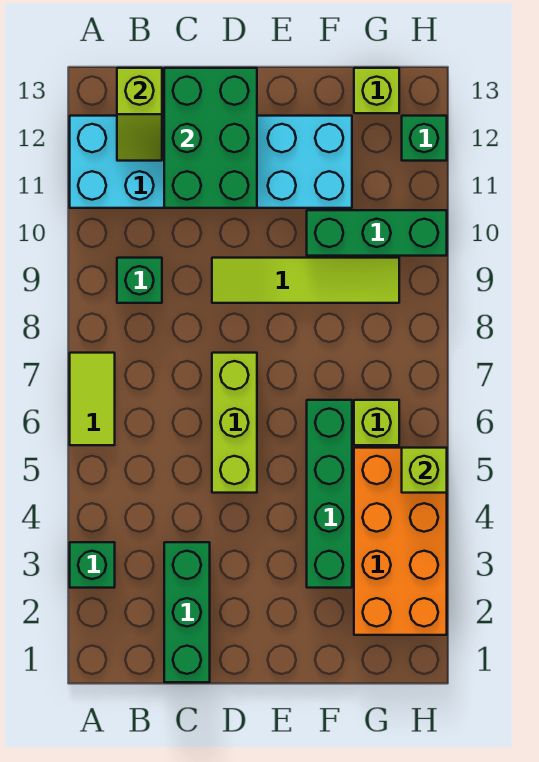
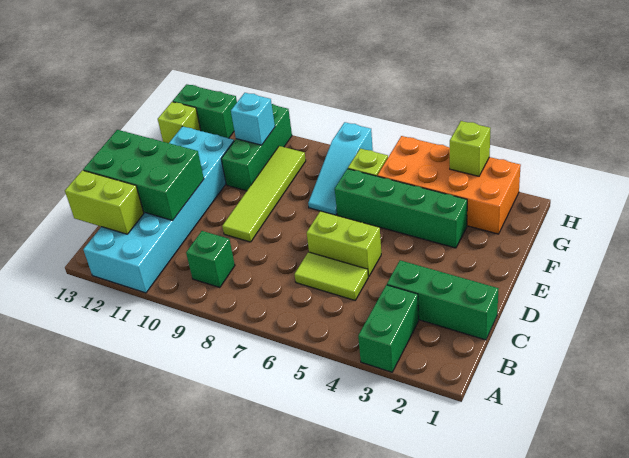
green 1x1 brick [70,542,115,588] -> green 1x2 brick [358,285,419,372]
lime 1x2 tile [70,353,115,445] -> lime 1x2 tile moved to [294,252,368,300]
lime 1x2 slope [117,68,162,161] -> lime 1x2 brick [65,170,144,234]
lime 1x3 brick [212,353,257,493] -> lime 1x2 brick [307,211,381,277]
none -> cyan 1x3 slope [308,122,373,215]
none -> cyan 1x1 brick [231,93,275,145]
lime 1x1 brick [402,448,447,493] -> lime 1x1 brick moved to [450,121,491,176]
green 1x1 brick [402,116,447,161] -> green 1x2 brick [173,84,237,138]

